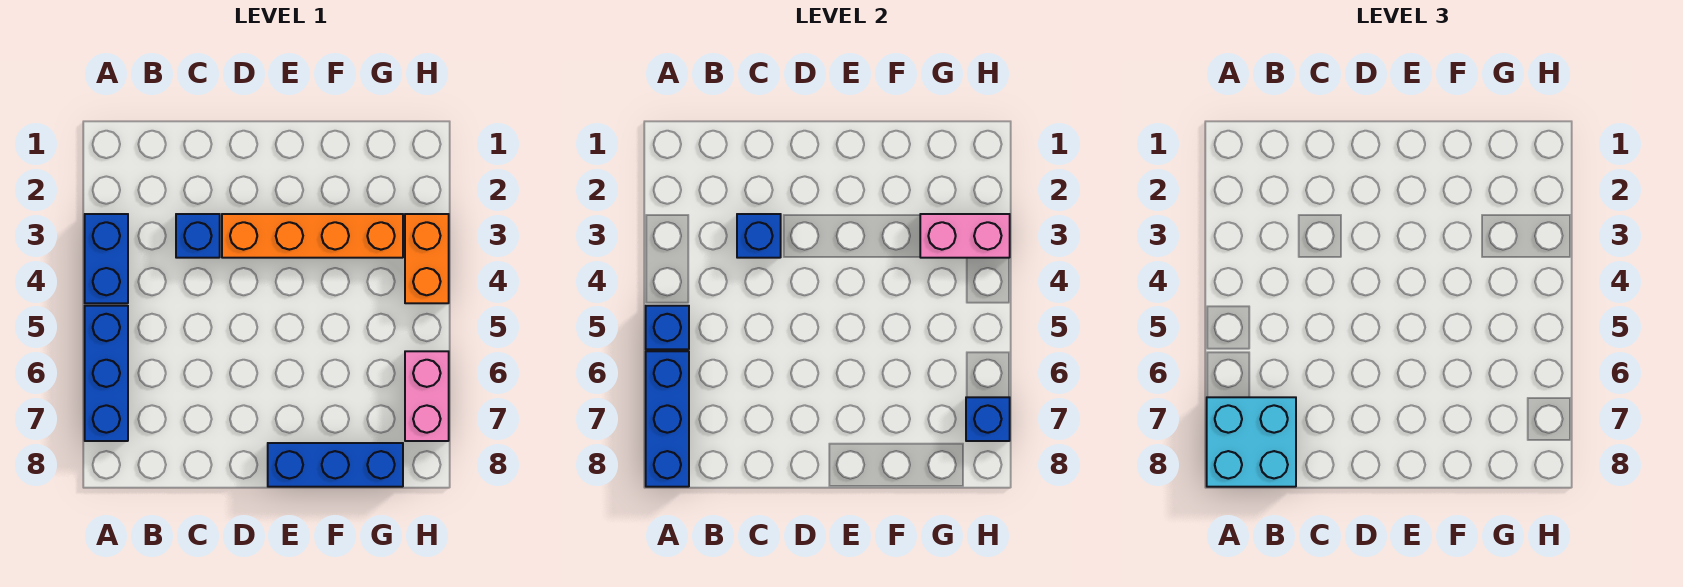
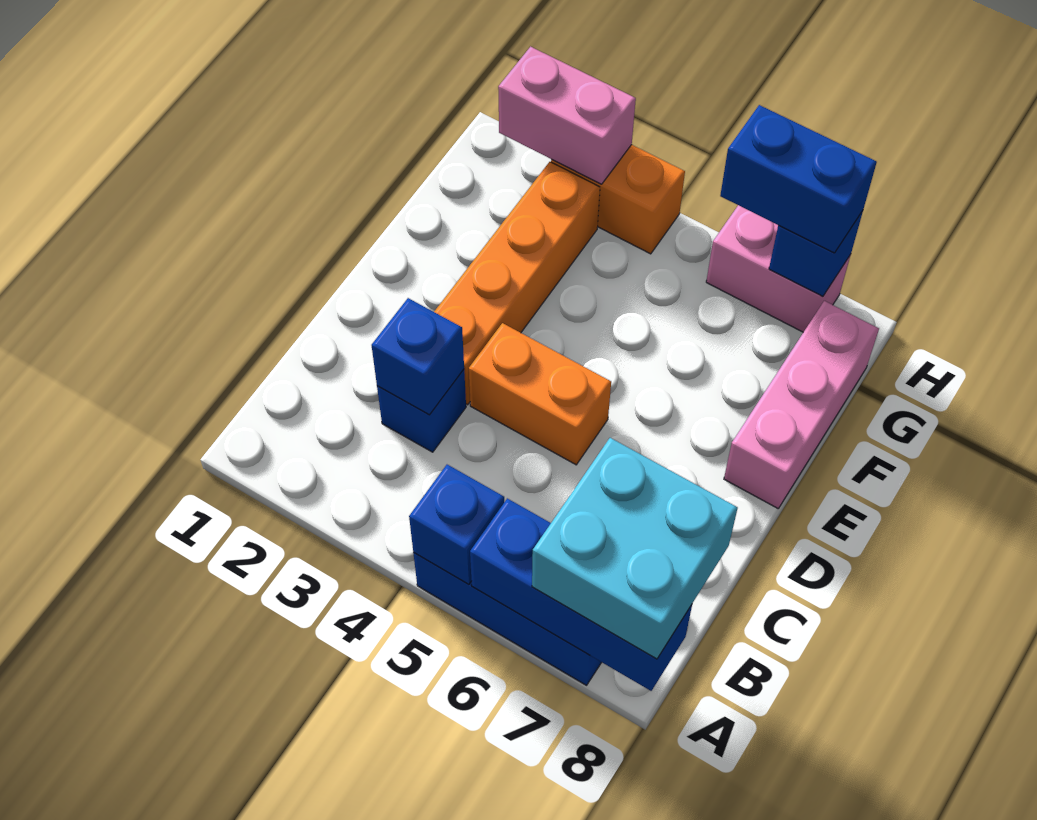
blue 1x2 brick [85,214,128,303] -> blue 1x2 brick moved to [720,105,877,253]
none -> orange 1x2 brick [469,323,611,465]
blue 1x3 brick [268,443,403,487] -> pink 1x3 brick [724,301,879,509]
pink 1x2 brick [920,214,1010,258] -> pink 1x2 brick turned to [498,47,636,184]

